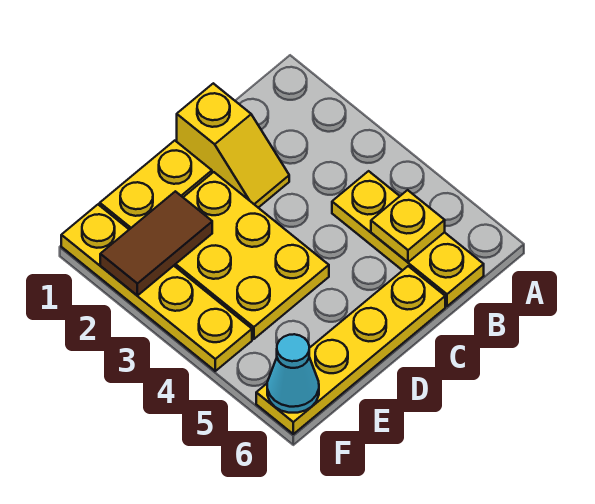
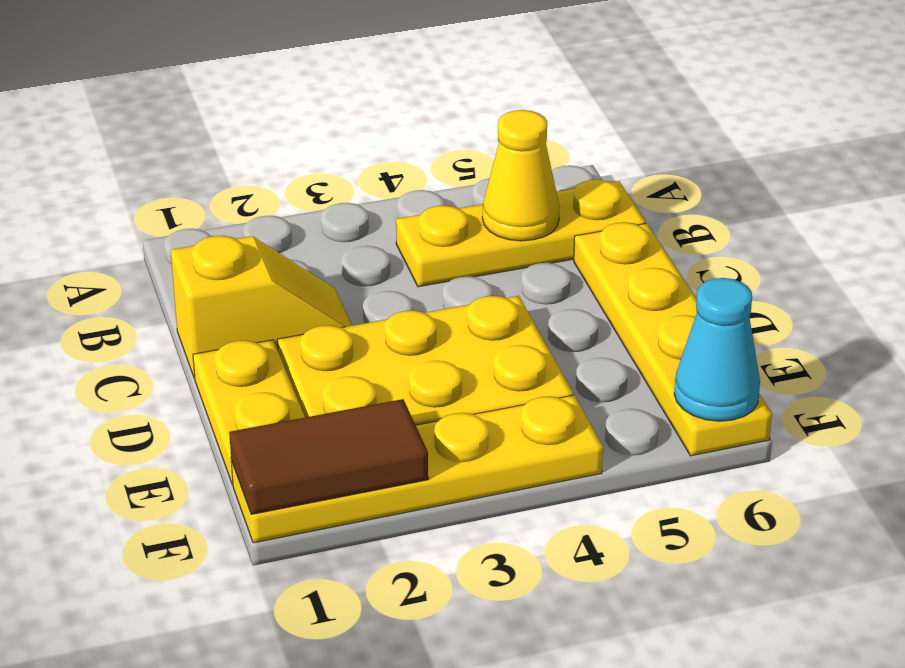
yellow 1x1 plate [371,190,445,262] -> yellow 1x1 cone [482,110,560,241]
brown 1x2 tile [100,191,212,296] -> brown 1x2 tile turned to [229,399,428,514]

